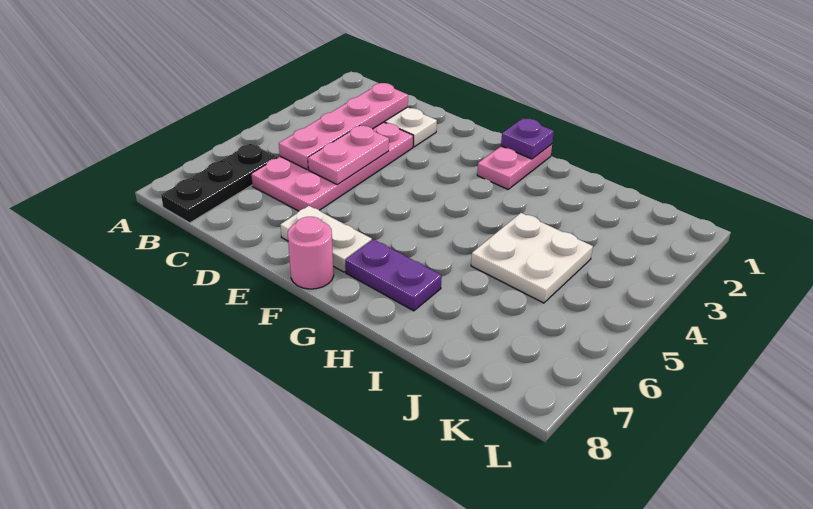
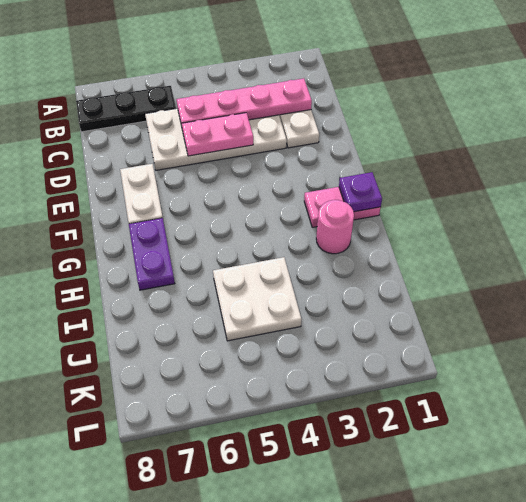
pink 2x4 plate [251,122,413,211] -> white 2x4 plate [145,108,287,170]
pink 1x1 round brick [288,217,334,289] -> pink 1x1 round brick moved to [316,200,354,254]

